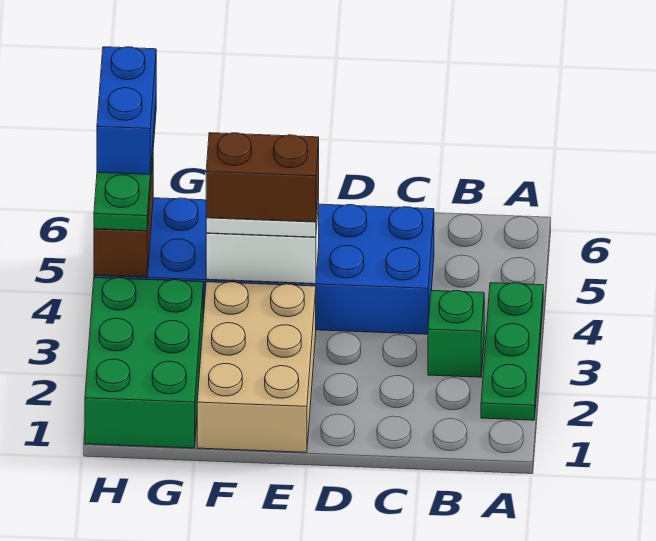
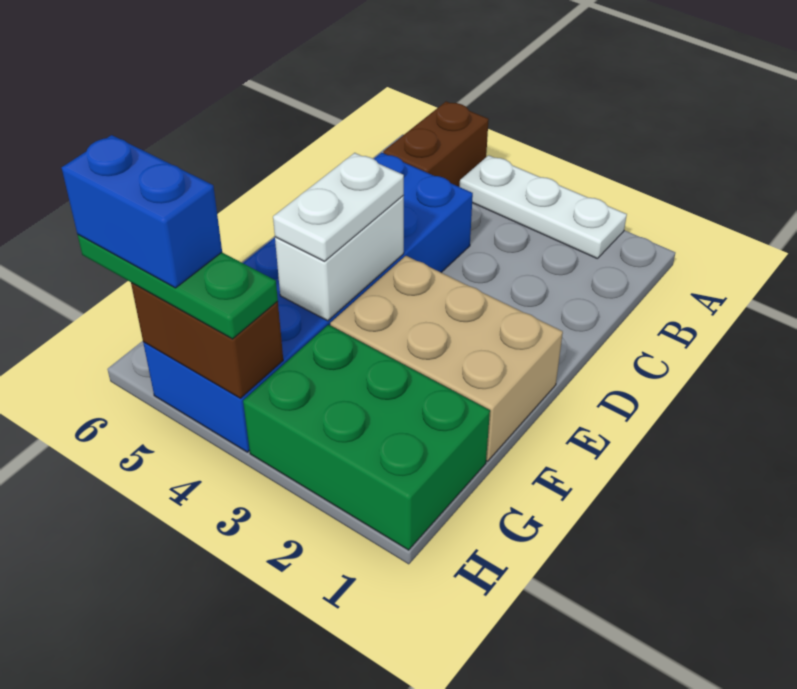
green 1x3 plate [481,283,543,420] -> white 1x3 plate [460,155,627,259]
green 1x1 brick [428,291,484,377] -> none
brown 1x2 brick [206,133,319,222] -> brown 1x2 brick moved to [383,101,489,187]

